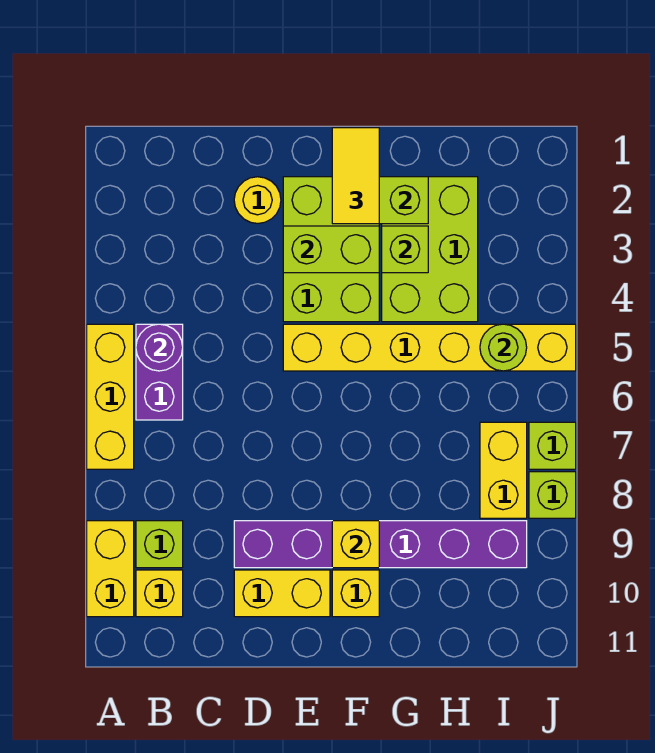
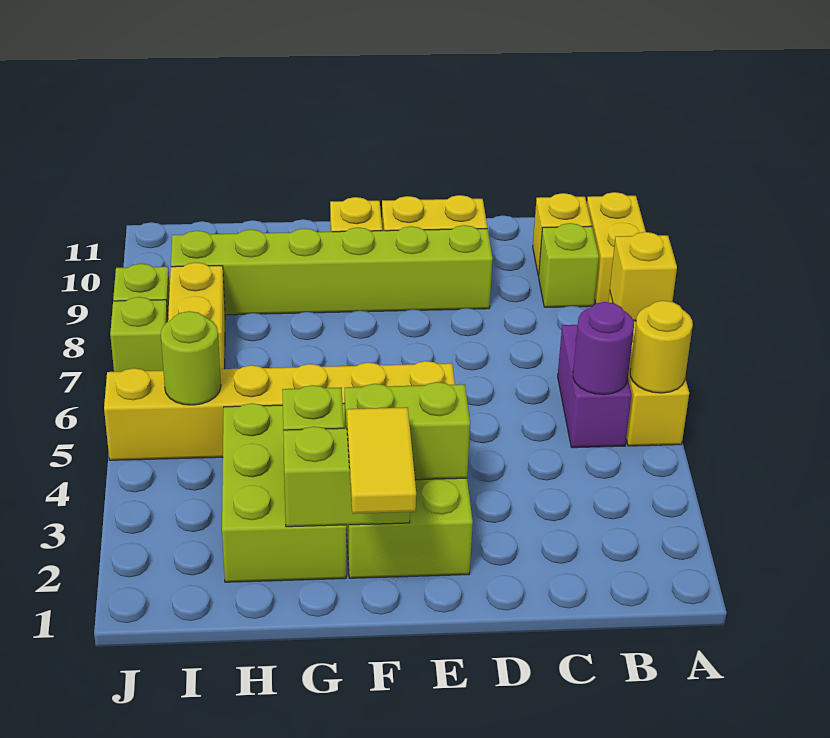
yellow 1x1 round brick [234,177,281,223] -> yellow 1x1 round brick moved to [630,301,693,393]
purple 1x6 brick [234,521,527,568] -> lime 1x6 brick [171,225,492,315]
yellow 1x1 brick [332,521,379,568] -> yellow 1x1 brick moved to [610,232,677,321]

